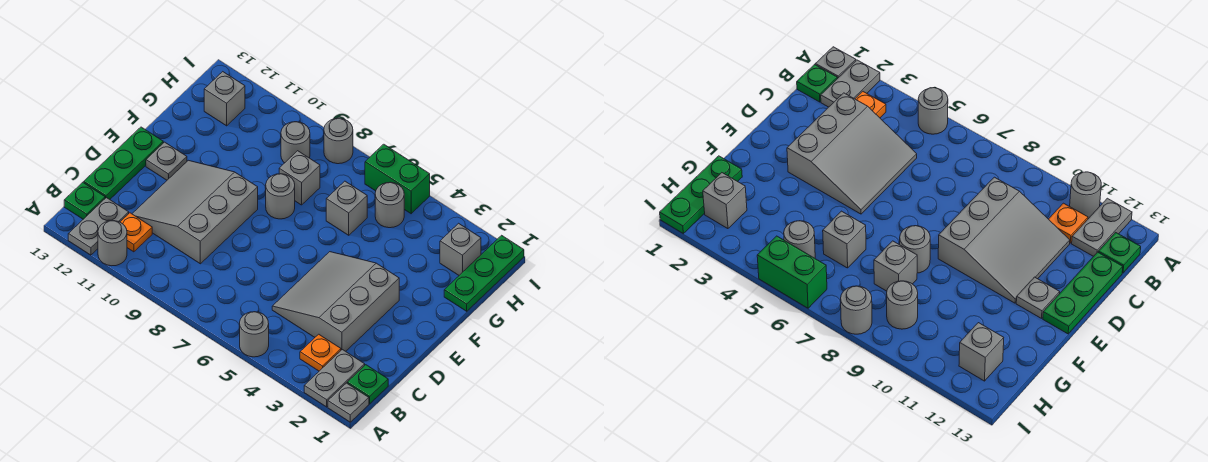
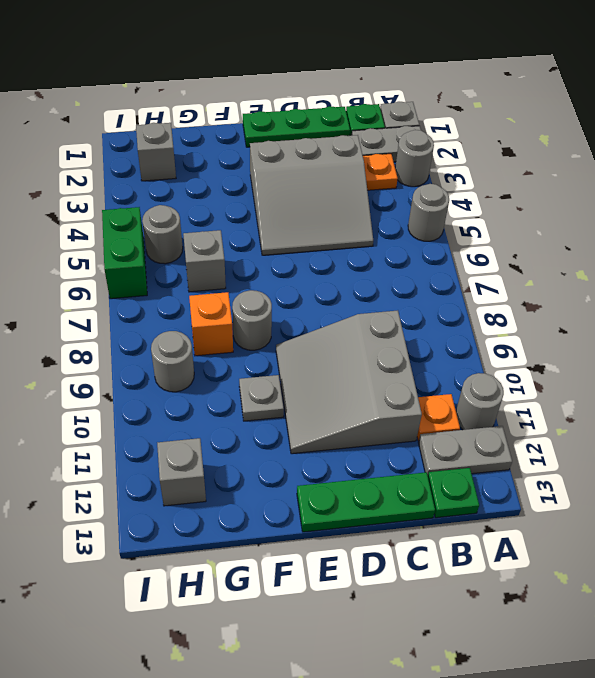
grey 3x3 slope [132,160,258,264] -> grey 3x3 slope turned to [276,310,422,454]
grey 1x1 plate [146,142,187,180] -> grey 1x1 plate moved to [239,375,284,421]
green 1x3 plate [444,235,524,311] -> green 1x3 plate moved to [243,106,350,147]
grey 1x1 brick [279,151,320,205] -> orange 1x1 brick [189,292,233,356]
grey 1x1 round brick [324,118,353,164] -> grey 1x1 round brick moved to [395,130,434,187]

